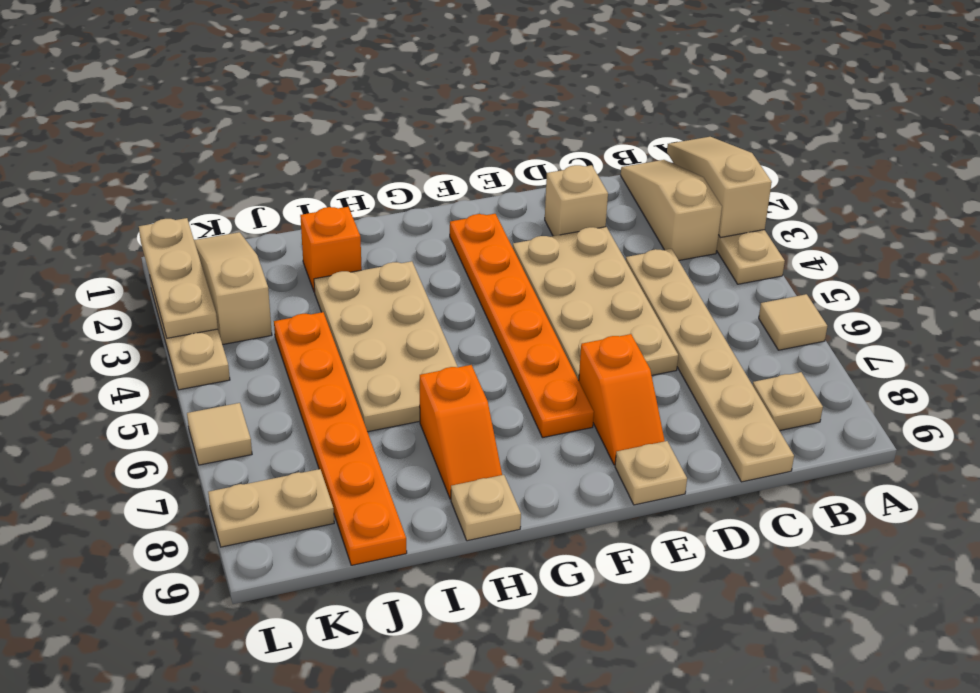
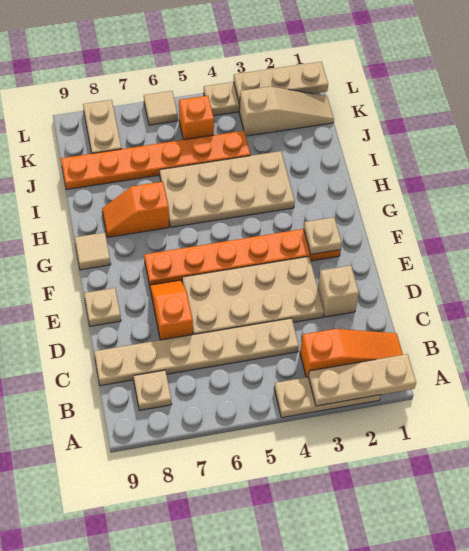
tan 1x3 slope [667,137,772,238] -> tan 1x3 plate [308,354,416,406]
tan 1x1 tile [759,294,827,350] -> tan 1x1 tile moved to [75,233,111,270]
tan 1x3 slope [621,160,722,260] -> orange 1x3 slope [300,329,403,377]
orange 1x2 slope [579,334,665,465] -> orange 1x2 slope turned to [150,280,193,340]
tan 1x1 plate [451,475,521,541] -> tan 1x1 plate moved to [304,217,342,254]
orange 1x1 brick [300,207,362,292] -> orange 1x1 brick moved to [179,96,214,140]

